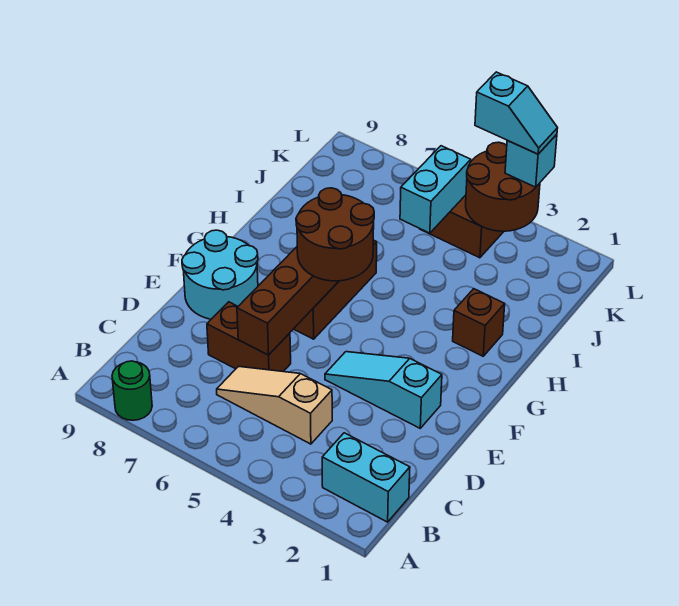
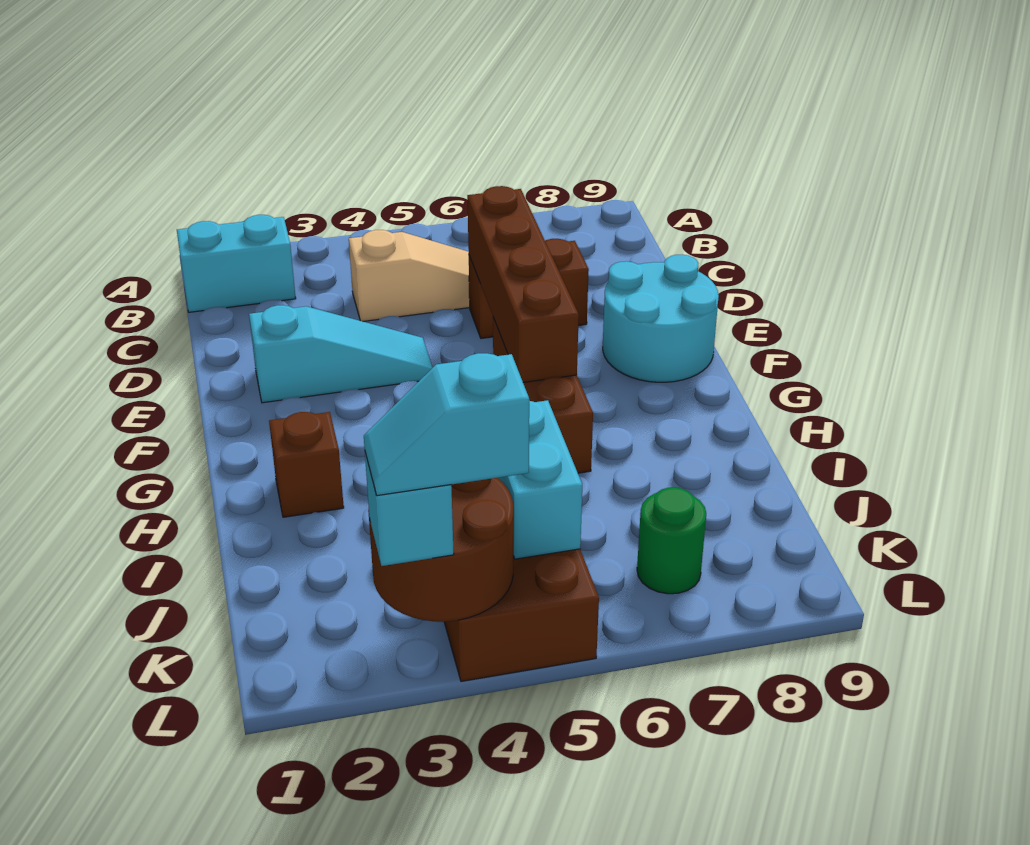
green 1x1 round brick [112,361,152,420] -> green 1x1 round brick moved to [637,487,706,594]
brown 2x2 round brick [296,188,374,281] -> none

